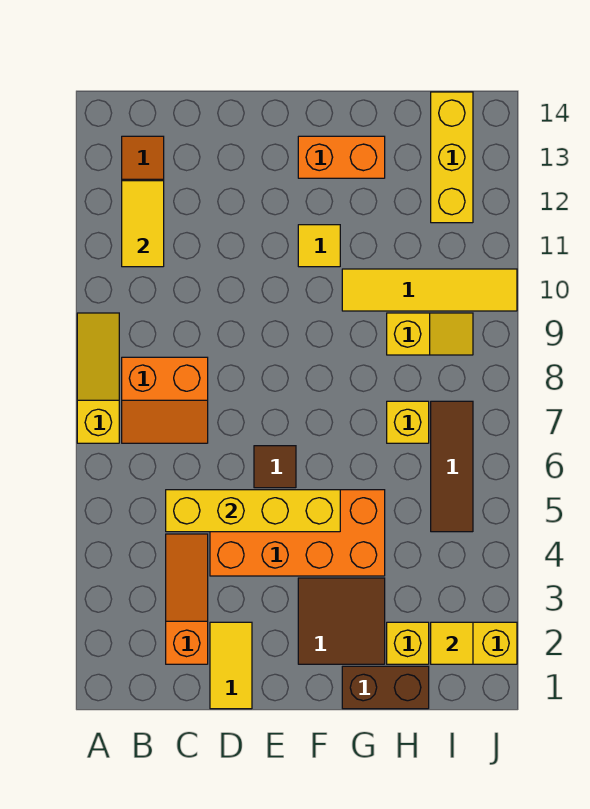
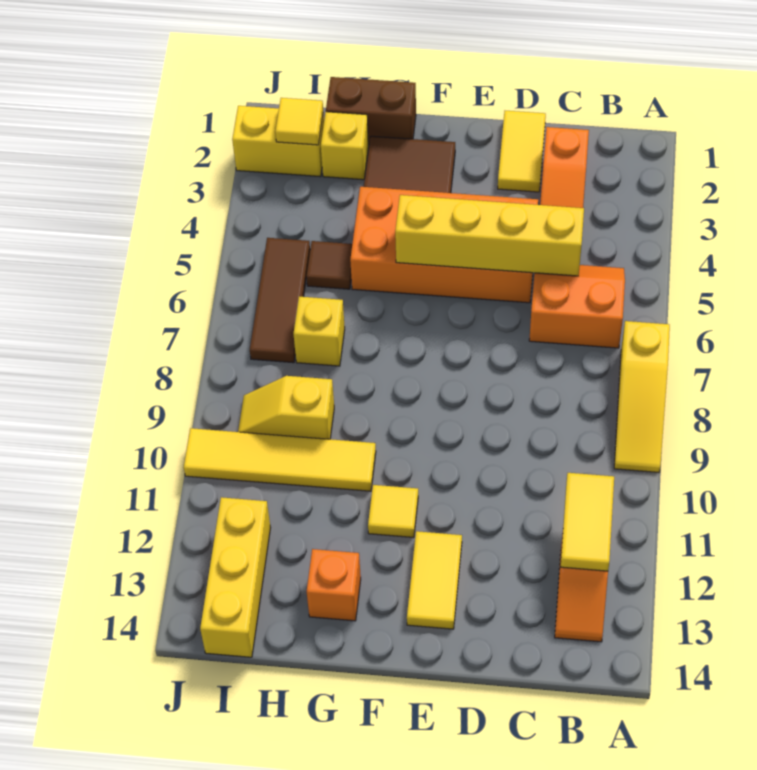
orange 2x2 slope [122,357,208,443] -> orange 2x2 slope moved to [529,265,625,348]
brown 1x1 tile [254,446,296,488] -> brown 1x1 tile moved to [307,241,352,289]
none -> yellow 1x2 tile [407,531,462,629]
orange 1x2 brick [298,136,385,178] -> orange 1x1 brick [307,549,361,621]

